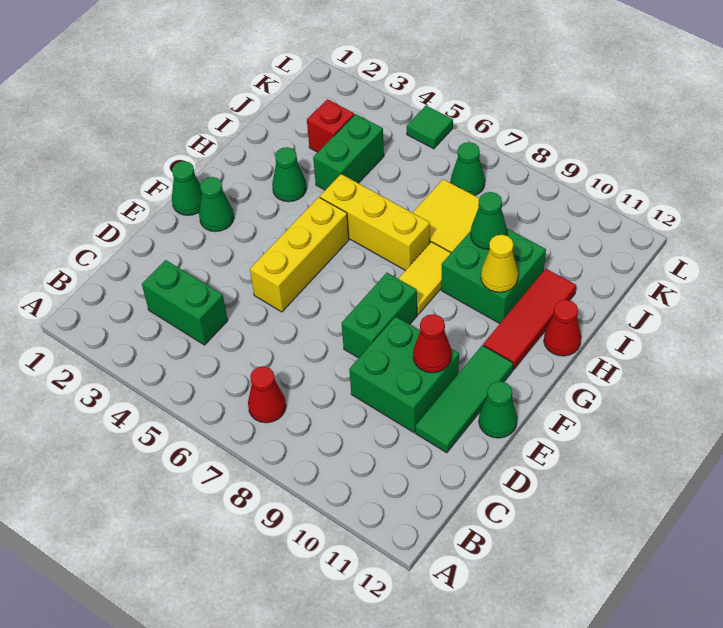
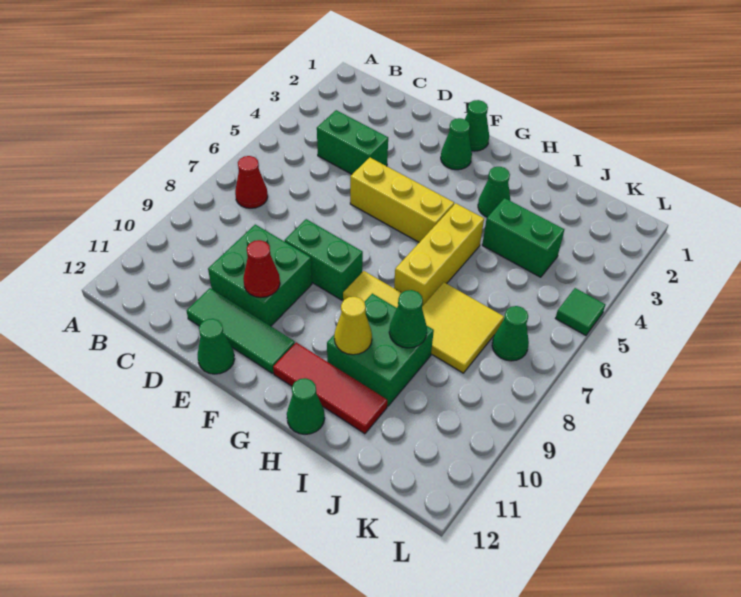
green 1x2 brick [142,260,228,345] -> green 1x2 brick turned to [317,110,388,174]
red 1x1 cone [544,300,581,356] -> green 1x1 cone [287,378,325,434]
red 1x1 brick [307,99,354,152] -> none

